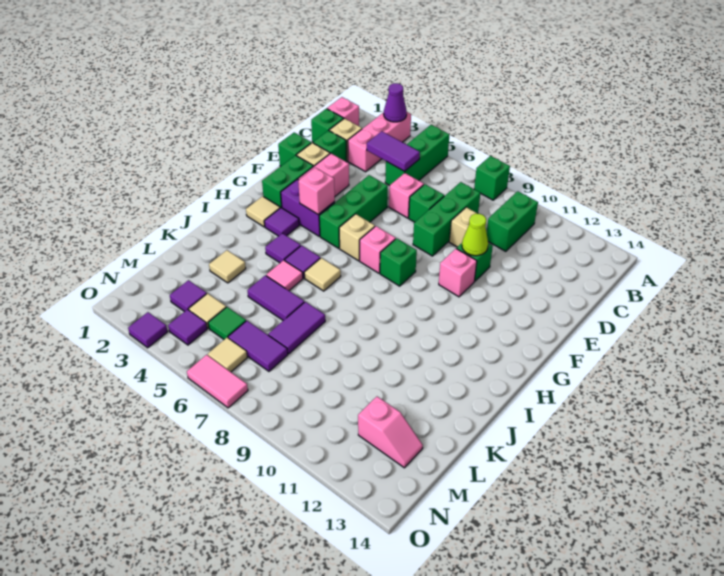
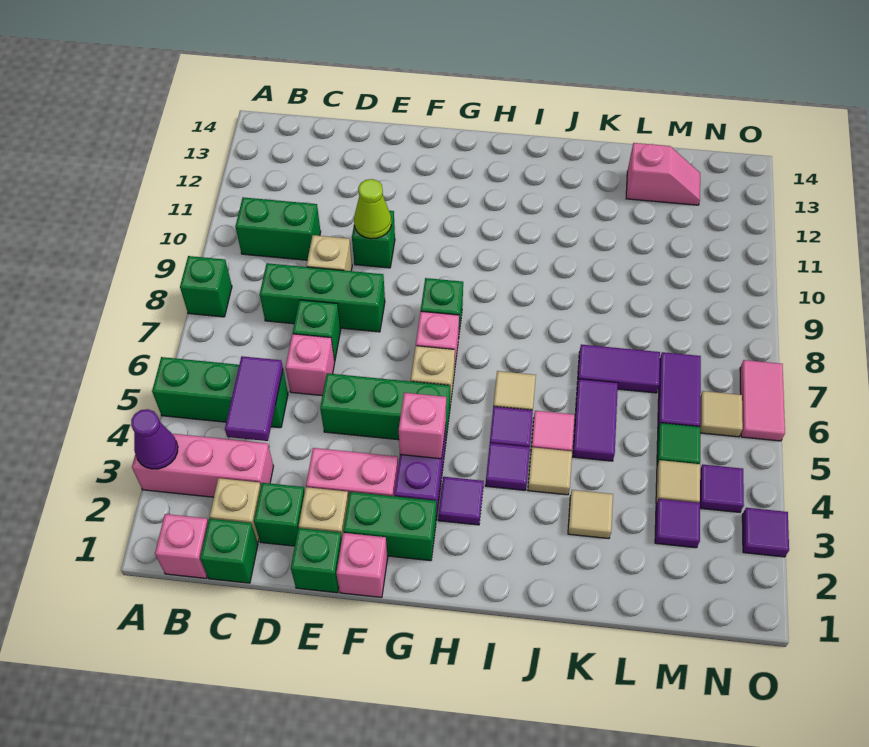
pink 1x1 brick [439,249,477,297] -> pink 1x1 brick moved to [336,533,388,597]
tan 1x1 tile [246,196,280,227] -> tan 1x1 tile moved to [528,447,572,495]
pink 1x2 slope [358,397,423,468] -> pink 1x2 slope turned to [626,143,700,205]

